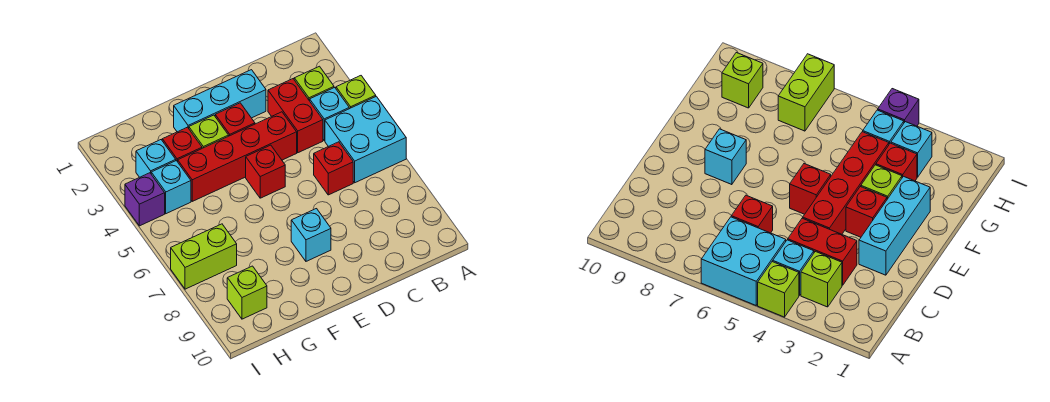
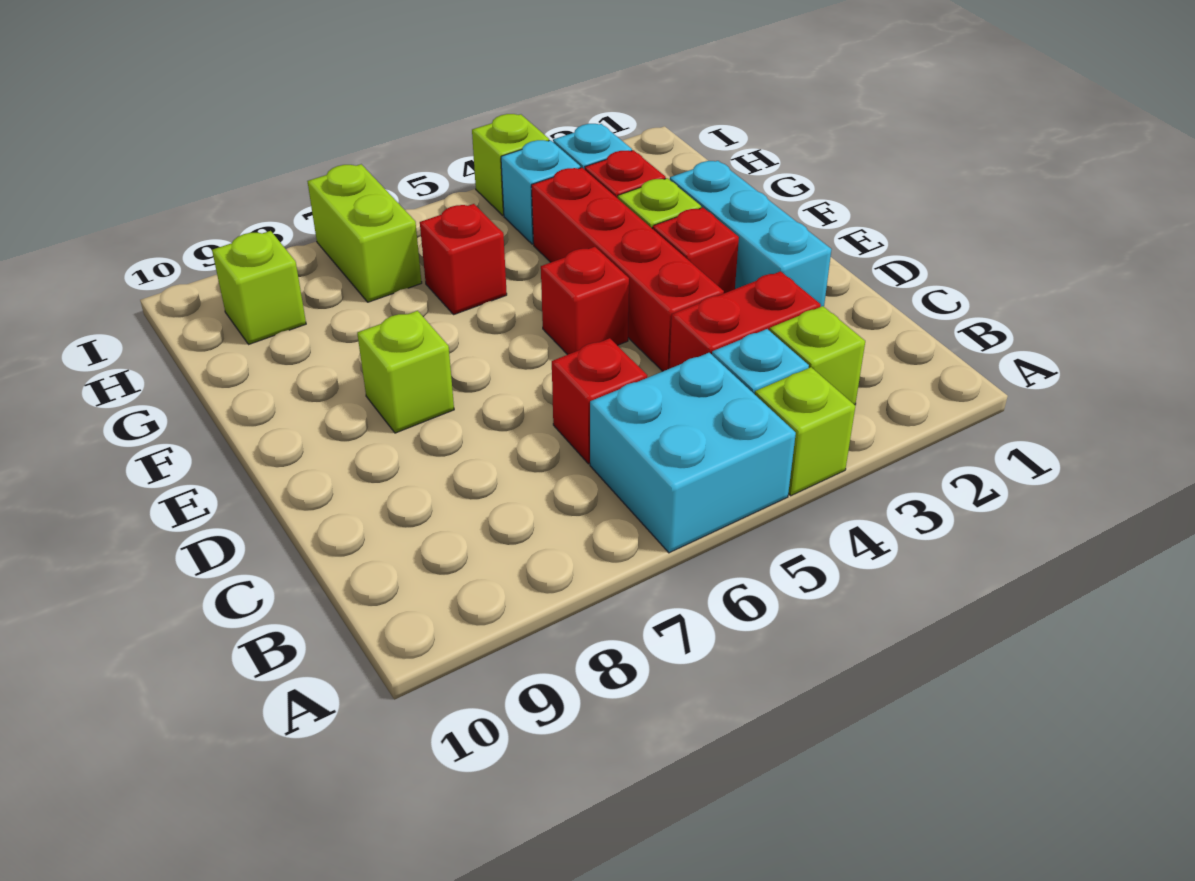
cyan 1x1 brick [291,209,331,261] -> lime 1x1 brick [357,311,454,433]
none -> red 1x1 brick [420,204,507,314]
purple 1x1 brick [125,173,165,226] -> lime 1x1 brick [472,114,549,215]

